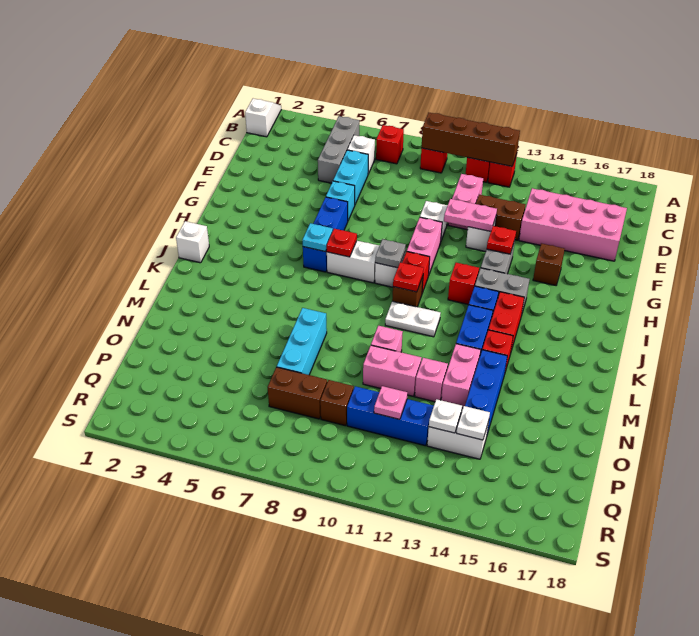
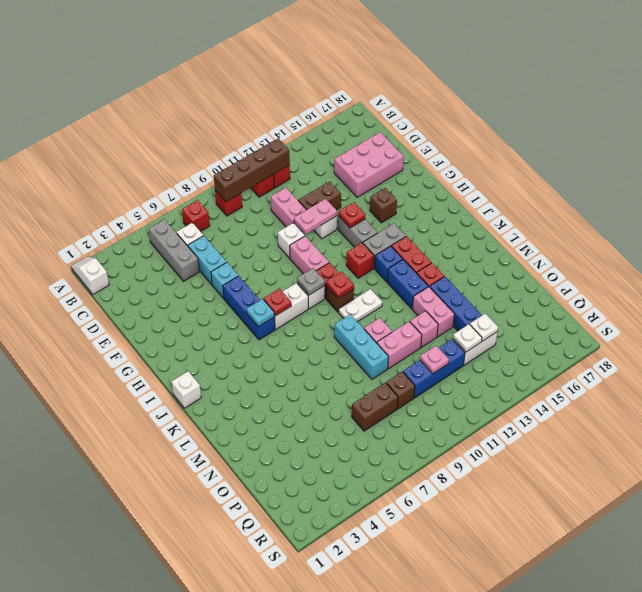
pink 2x4 brick [519,188,627,261] -> pink 2x3 brick [334,132,404,197]
cyan 1x3 brick [277,308,327,375] -> cyan 1x3 brick moved to [334,314,388,379]

